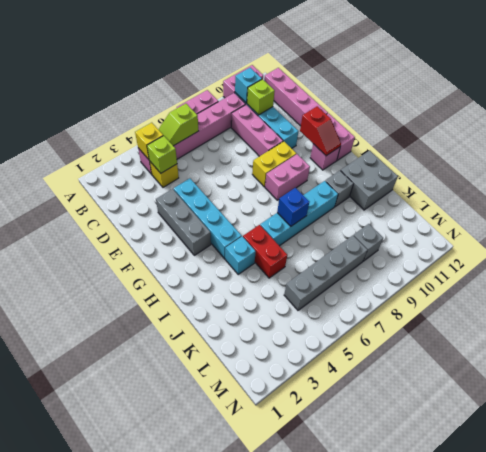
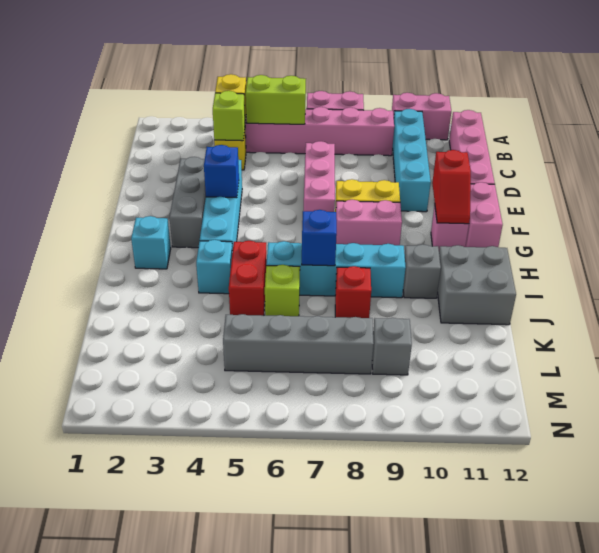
lime 1x2 slope [158,104,198,146] -> lime 1x2 brick [246,75,306,124]
cyan 1x1 brick [235,68,262,103] -> cyan 1x1 brick moved to [131,216,171,269]
pink 1x3 brick [231,105,283,156] -> pink 1x3 brick moved to [304,141,335,212]
lime 1x1 brick [247,79,275,115] -> lime 1x1 brick moved to [265,265,300,316]
none -> blue 1x1 brick [204,145,239,198]
none -> red 1x1 brick [335,266,371,318]

